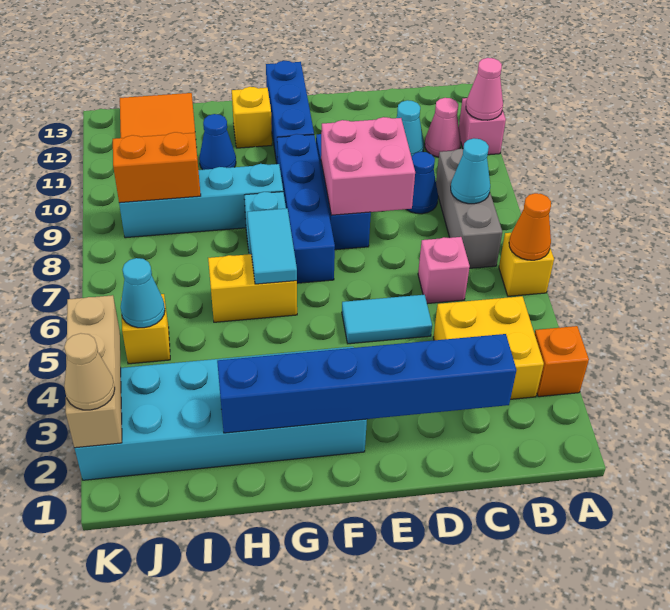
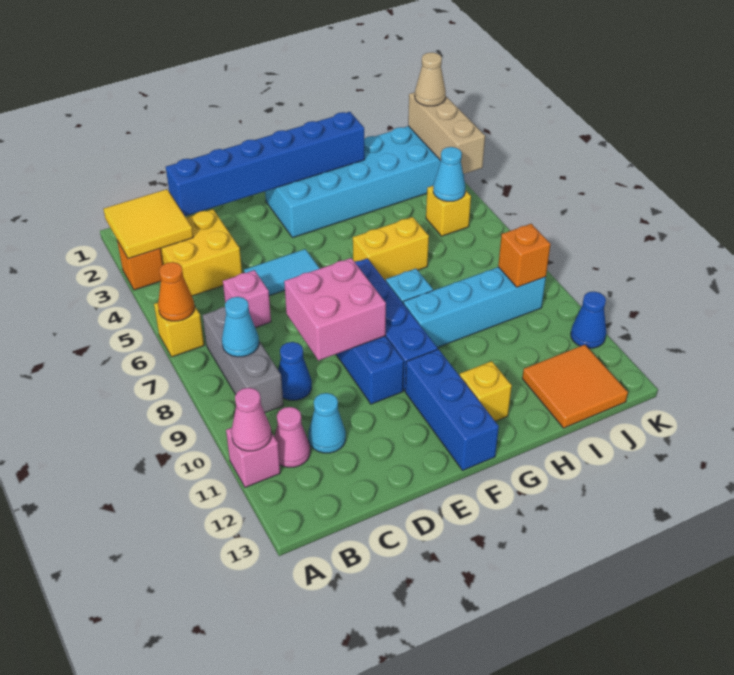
none -> yellow 2x2 tile [103,189,193,259]
cyan 1x2 tile [247,208,297,284] -> none
blue 1x1 cone [199,114,236,170] -> blue 1x1 cone moved to [571,291,606,348]
orange 1x2 brick [113,132,201,203] -> orange 1x1 brick [498,224,551,287]

